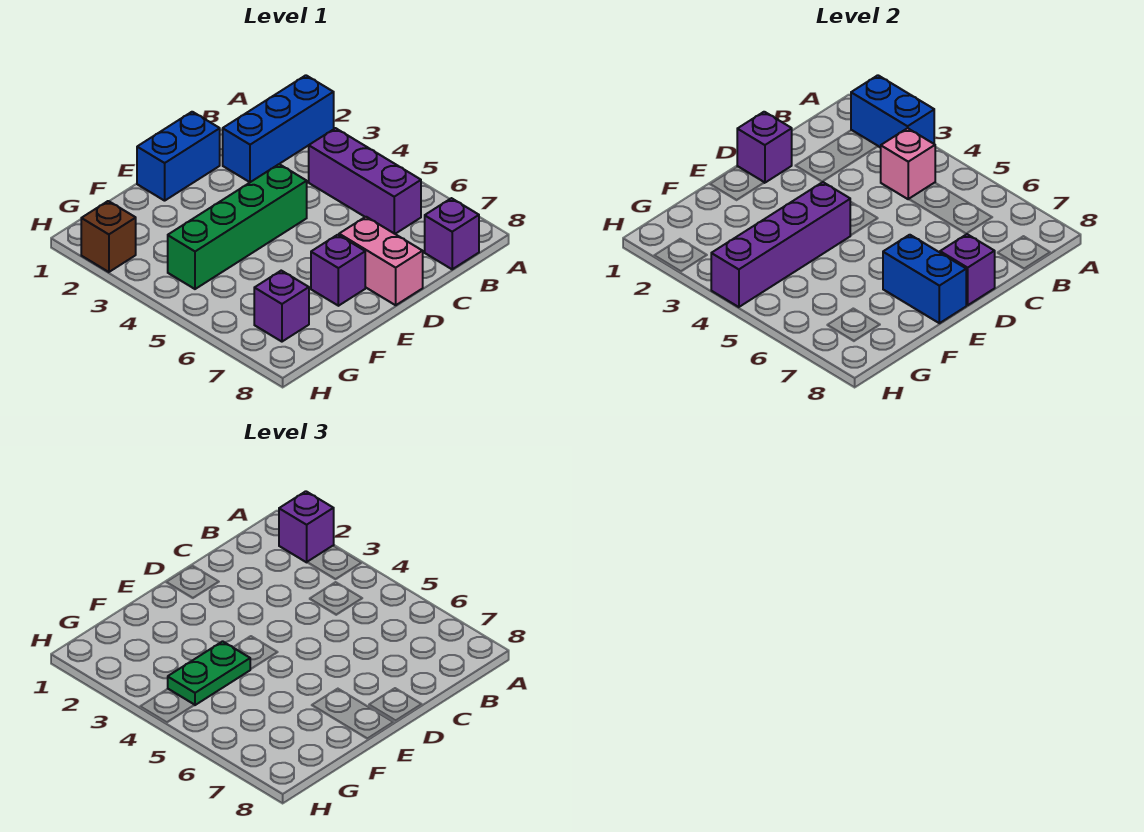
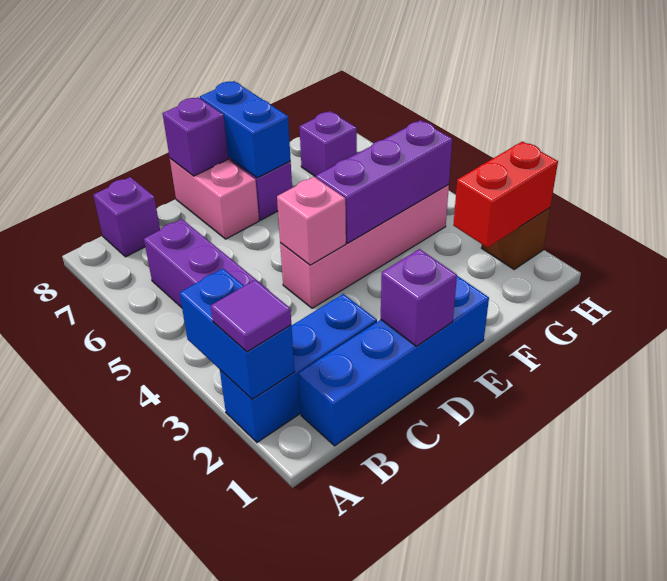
purple 1x1 brick [279,491,334,562] -> purple 1x1 tile [211,280,291,352]
pink 1x1 brick [881,128,935,199] -> pink 1x1 brick moved to [277,177,346,265]
blue 1x2 brick [137,112,220,201] -> blue 1x4 brick [298,276,489,446]
green 1x4 brick [168,164,307,289] -> pink 1x4 brick [280,185,449,308]
purple 1x4 brick [711,182,851,307] -> purple 1x3 brick [316,120,452,243]
green 1x2 plate [168,641,250,705] -> none
none -> red 1x2 brick [453,141,558,248]

